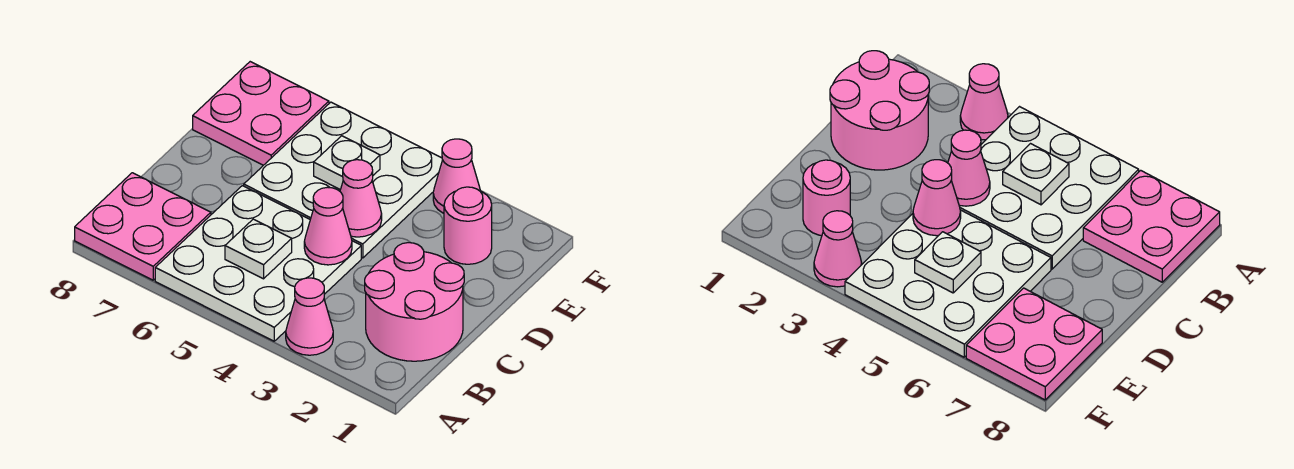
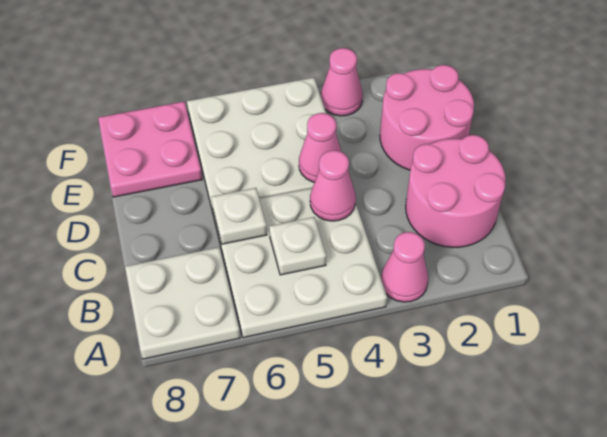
pink 2x2 plate [75,173,211,280] -> white 2x2 plate [125,247,240,359]
pink 1x1 round brick [444,187,492,264] -> pink 2x2 round brick [380,65,474,170]
white 1x1 plate [314,136,380,190] -> white 1x1 plate moved to [211,188,267,244]

